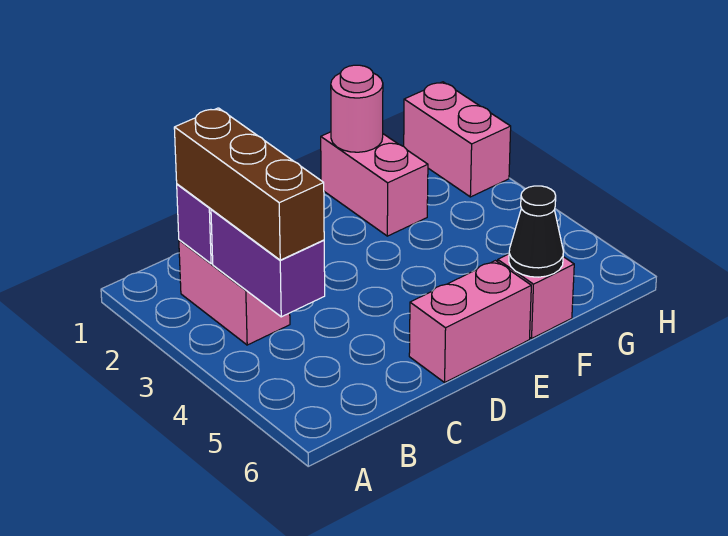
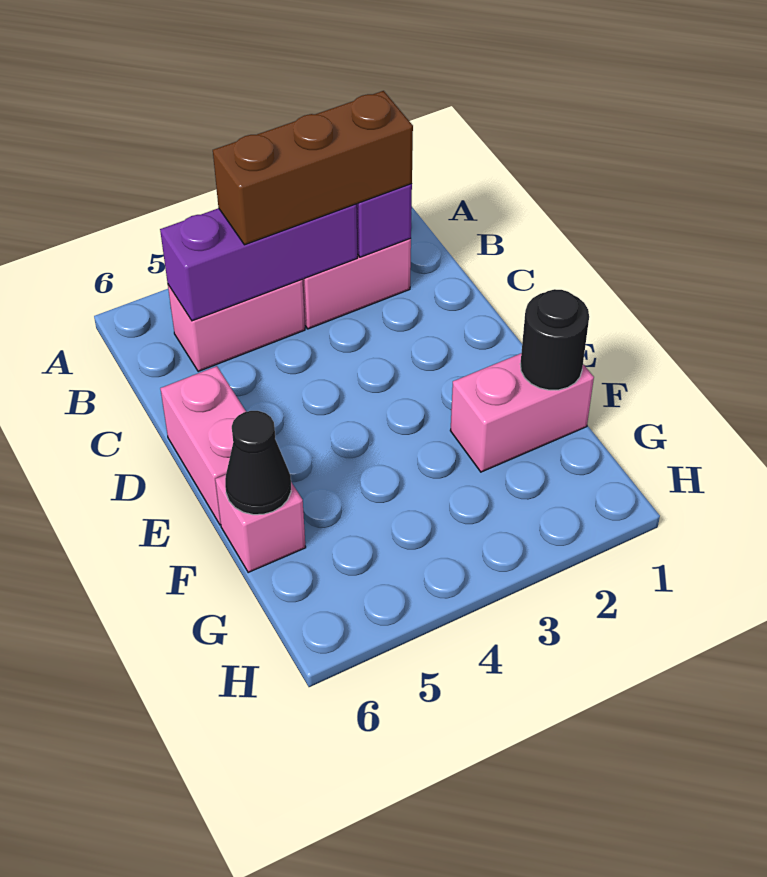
purple 1x2 brick [211,209,325,317] -> purple 1x3 brick [160,204,357,321]
pink 1x1 round brick [331,65,383,152] -> black 1x1 round brick [520,289,589,390]
pink 1x2 brick [404,82,511,197] -> pink 1x2 brick moved to [168,280,305,372]

